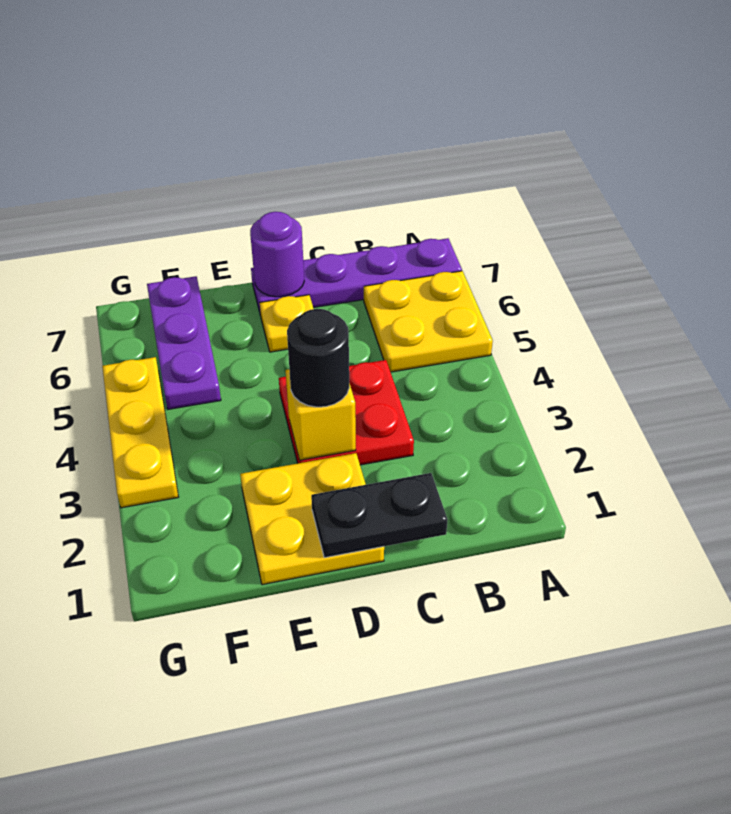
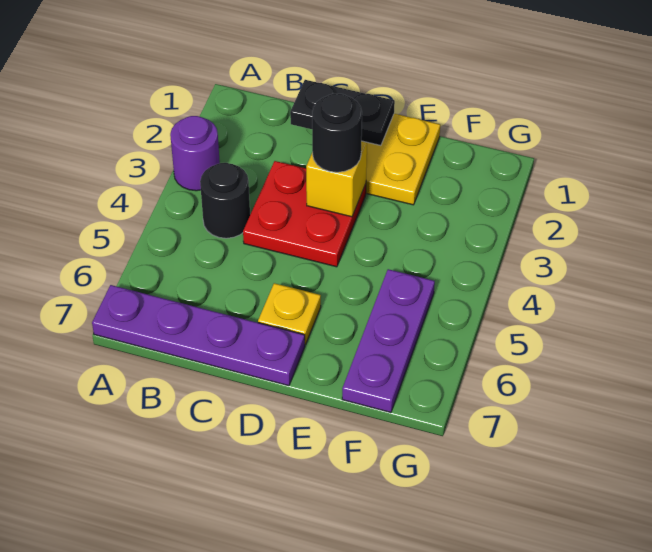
yellow 2x2 plate [364,271,493,372] -> none
none -> black 1x1 round brick [200,163,250,238]
purple 1x1 round brick [250,212,304,297] -> purple 1x1 round brick moved to [170,116,220,191]
yellow 1x3 plate [102,357,178,508] -> none

